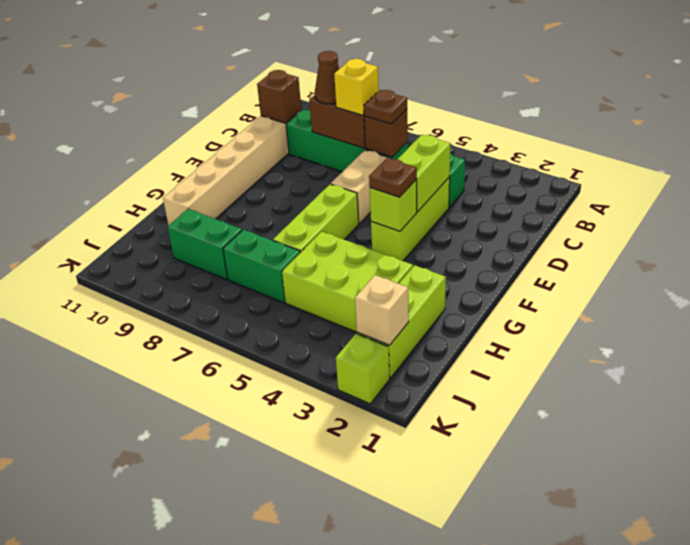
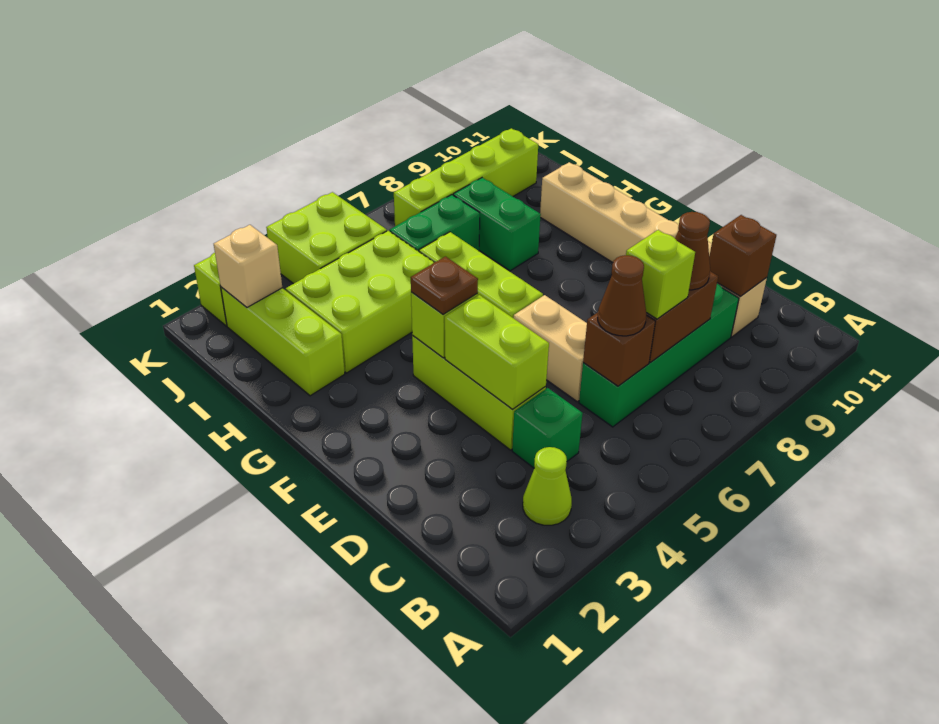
none -> lime 1x1 cone [523,447,572,525]
brown 1x1 plate [364,90,407,124] -> brown 1x1 cone [598,255,647,336]
yellow 1x1 brick [334,59,379,115] -> lime 1x1 brick [626,230,695,319]
green 1x2 brick [168,209,242,280] -> green 1x2 brick turned to [453,178,541,271]
none -> lime 2x2 brick [266,192,387,284]
none -> lime 1x4 brick [394,128,538,226]

